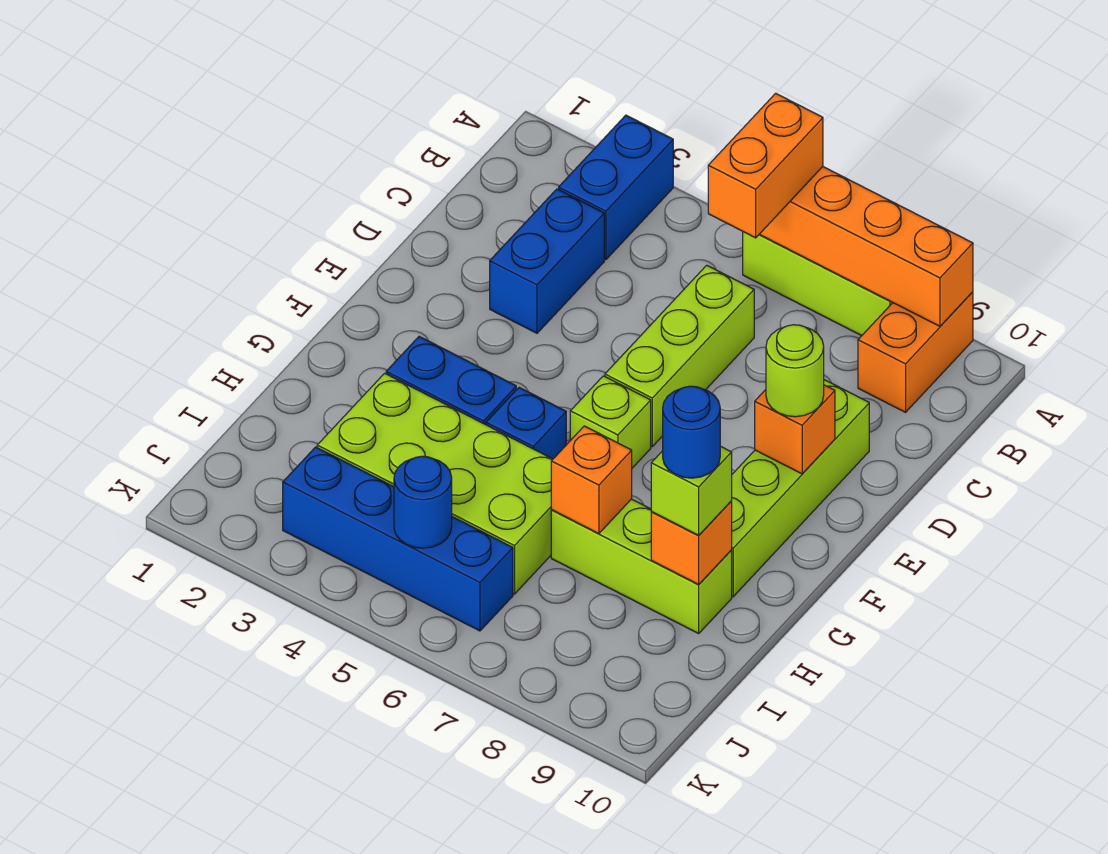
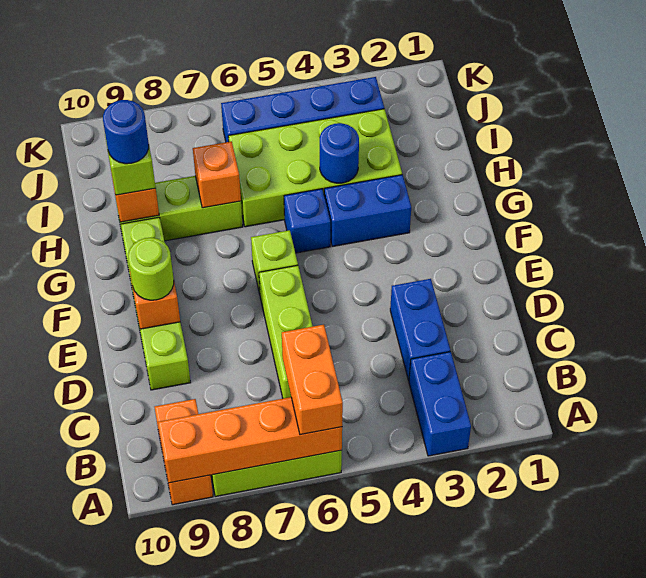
blue 1x1 round brick [394,456,452,548] -> blue 1x1 round brick moved to [320,123,359,183]

